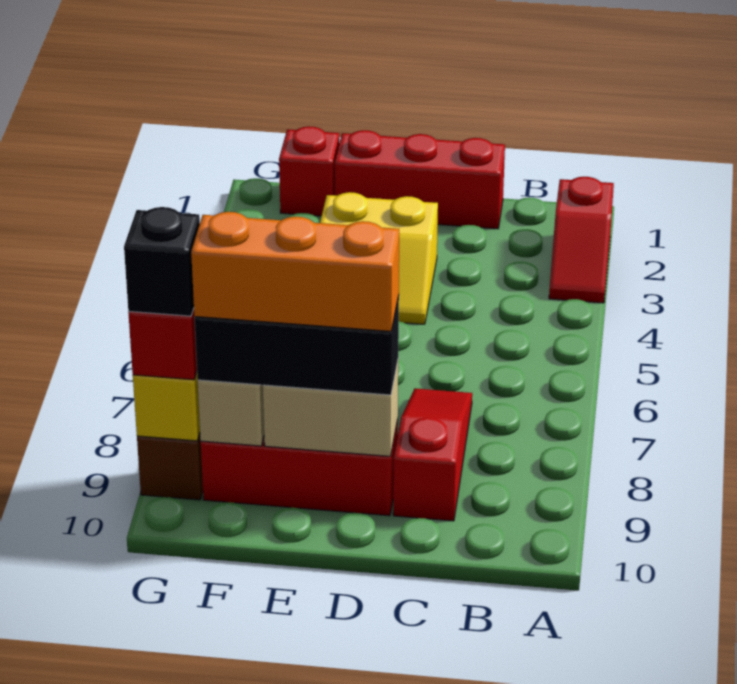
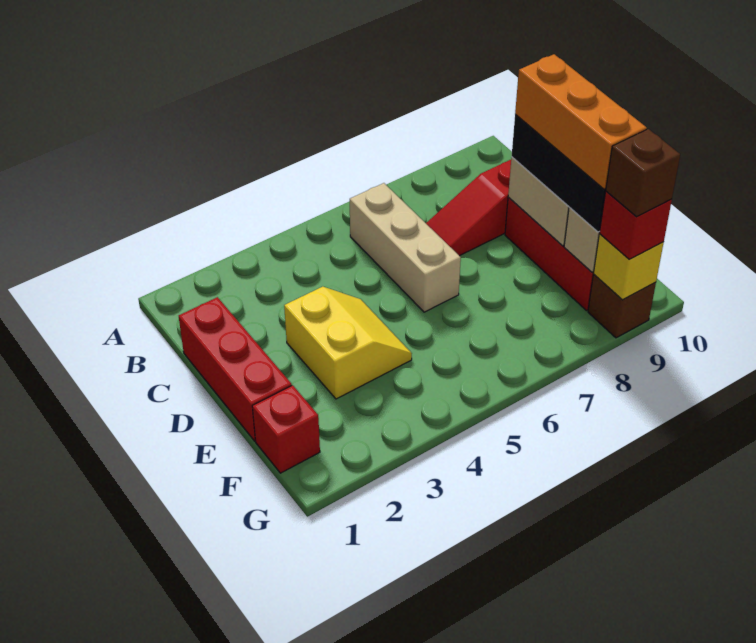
red 1x2 slope [549,177,614,303] -> none
none -> tan 1x3 brick [350,183,461,312]
black 1x1 brick [124,207,200,316] -> brown 1x1 brick [606,129,680,217]

